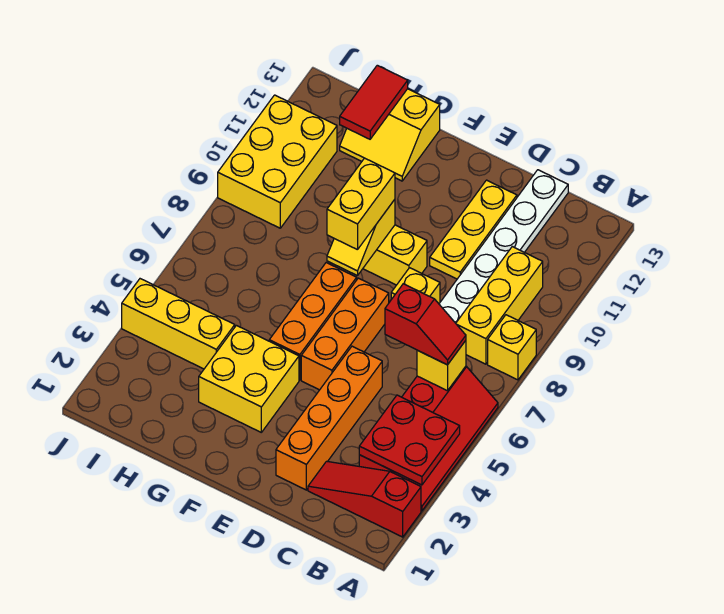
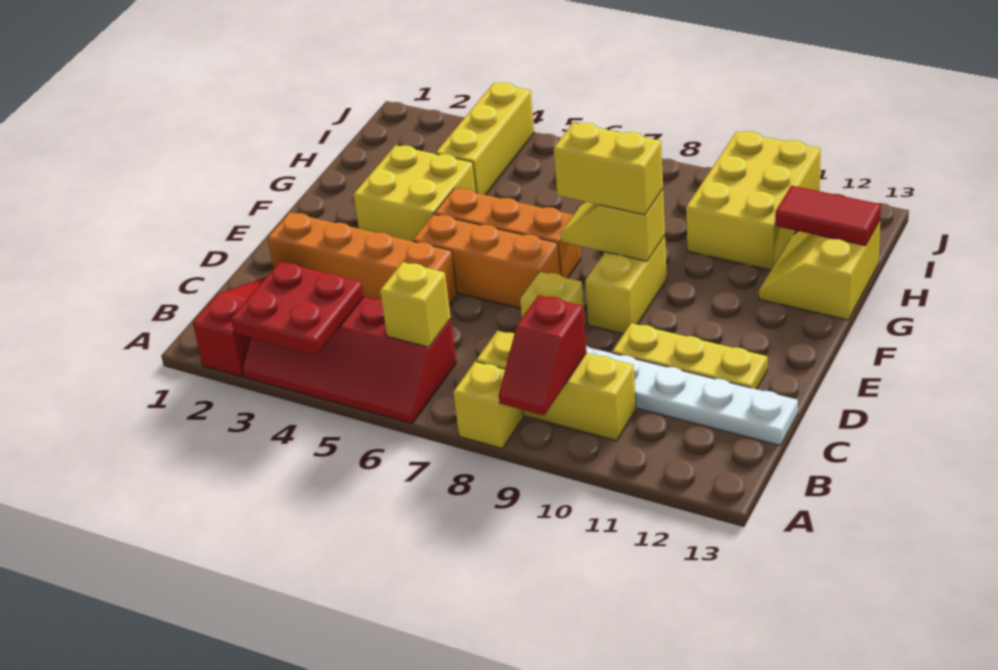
red 1x2 slope [385,284,466,365] -> red 1x2 slope moved to [499,295,587,415]
yellow 2x3 brick [218,95,337,228] -> yellow 2x3 brick turned to [686,131,821,270]

